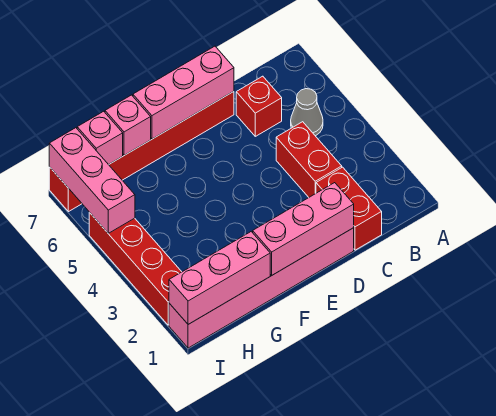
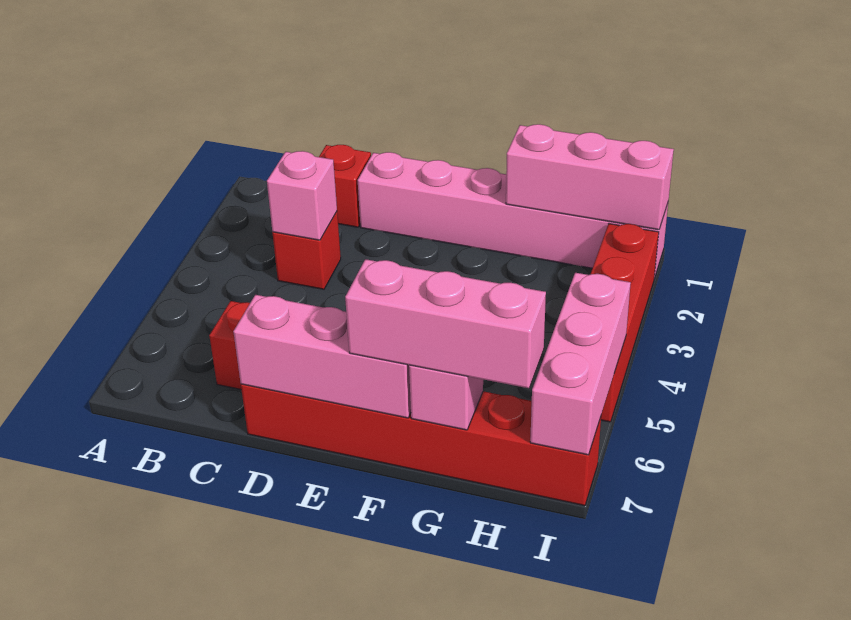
grey 1x1 cone [291,89,323,136] -> none
red 1x2 brick [316,167,382,250] -> red 1x1 brick [319,145,371,227]
red 1x2 brick [276,122,342,197] -> red 1x1 brick [272,212,341,289]
pink 1x3 brick [253,183,354,275] -> pink 1x3 brick moved to [345,259,546,388]
pink 1x1 brick [77,111,123,165] -> pink 1x1 brick moved to [267,151,337,240]

